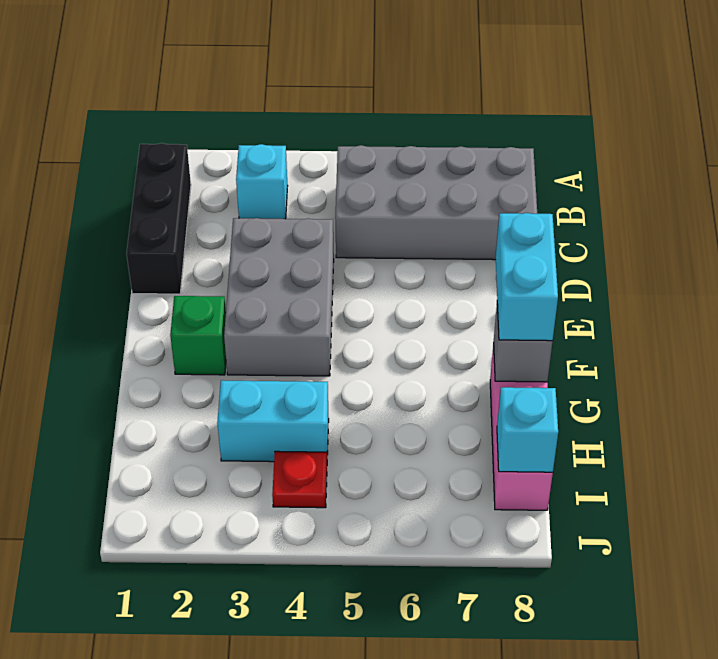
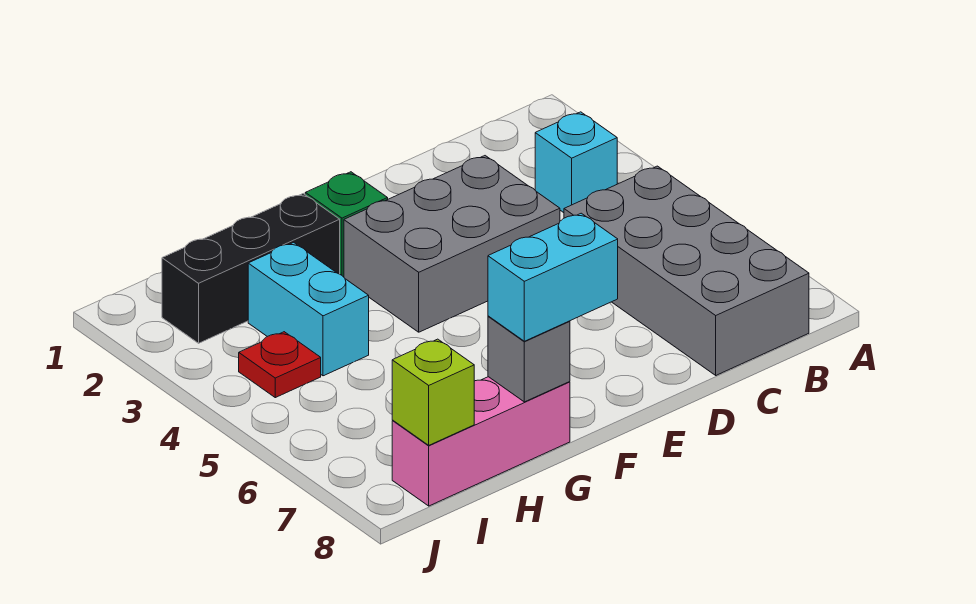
black 1x3 brick [127,143,191,294] -> black 1x3 brick moved to [162,194,340,343]
cyan 1x1 brick [497,387,558,473] -> lime 1x1 brick [392,339,474,445]

